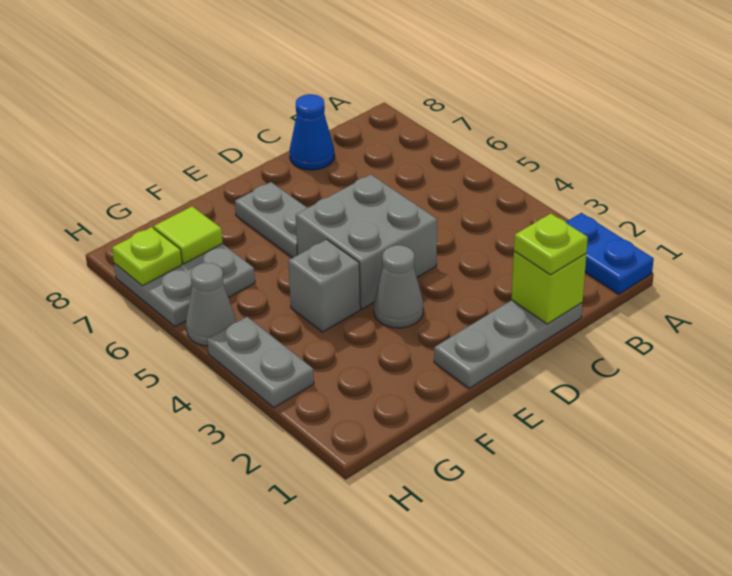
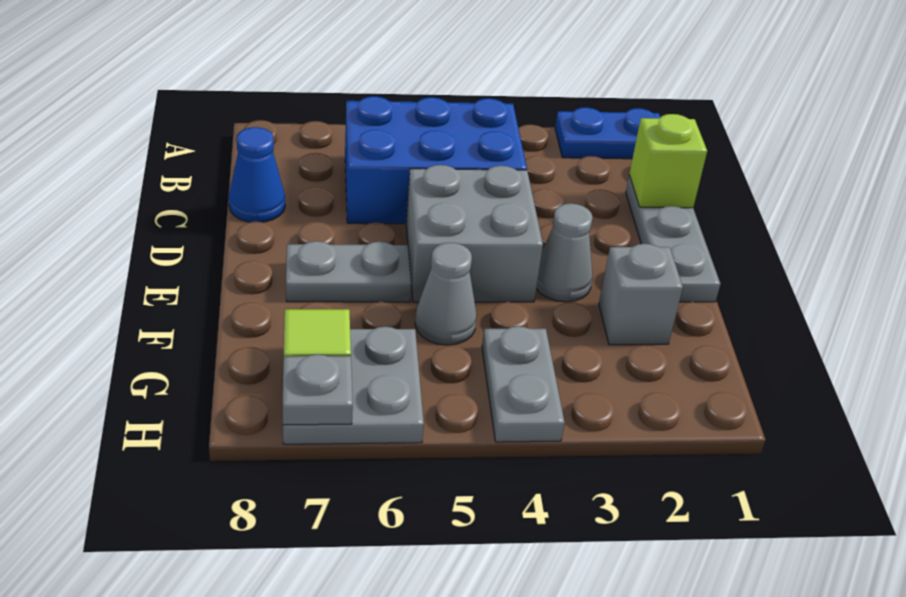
none -> blue 2x3 brick [345,96,527,224]
lime 1x1 plate [514,214,588,275] -> none
grey 1x1 brick [288,239,360,332] -> grey 1x1 brick moved to [599,244,683,345]
grey 1x2 plate [207,317,314,408] -> grey 1x2 plate turned to [482,326,565,442]
grey 1x1 cone [186,263,236,346] -> grey 1x1 cone moved to [415,243,477,345]
lime 1x1 plate [112,227,182,286] -> grey 1x1 plate [283,354,353,425]

